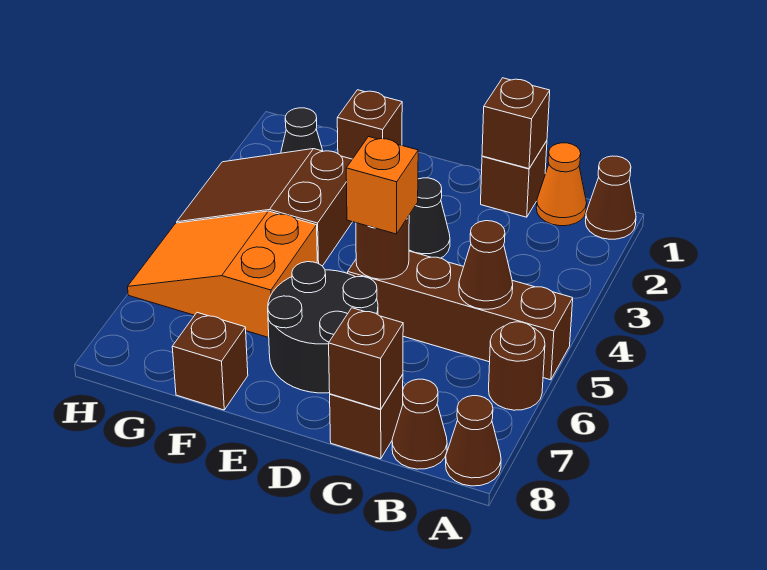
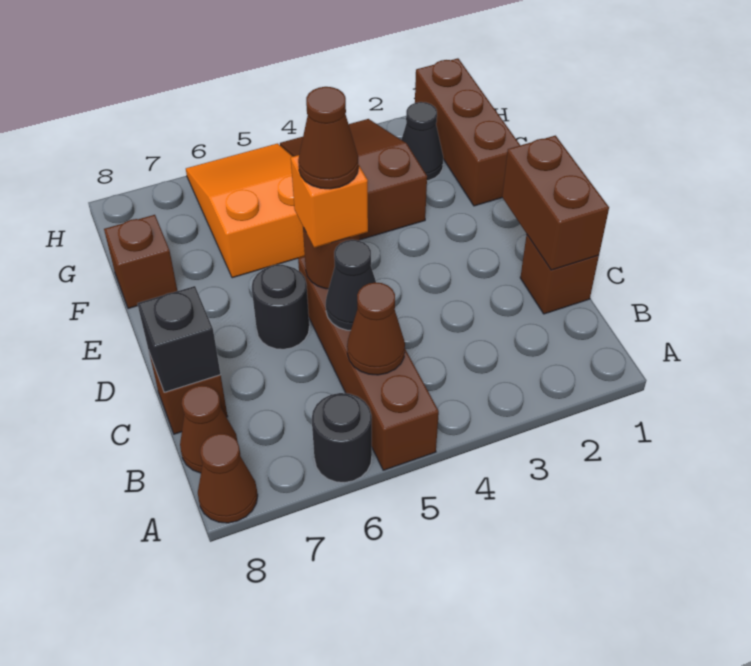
brown 1x1 cone [585,156,636,239] -> brown 1x1 cone moved to [298,87,359,189]
brown 1x1 round brick [489,322,545,410] -> black 1x1 round brick [312,393,372,483]
orange 1x1 cone [536,143,587,226] -> none
brown 1x1 brick [482,78,550,169] -> brown 1x2 brick [502,136,609,270]
brown 1x1 brick [329,308,403,409] -> black 1x1 brick [137,286,221,392]
black 1x1 cone [409,178,450,258] -> black 1x1 cone moved to [326,240,376,330]
black 2x2 round brick [268,262,378,393] -> black 1x1 round brick [252,264,309,349]
brown 1x1 brick [337,90,402,159] -> brown 1x3 brick [415,58,520,206]

